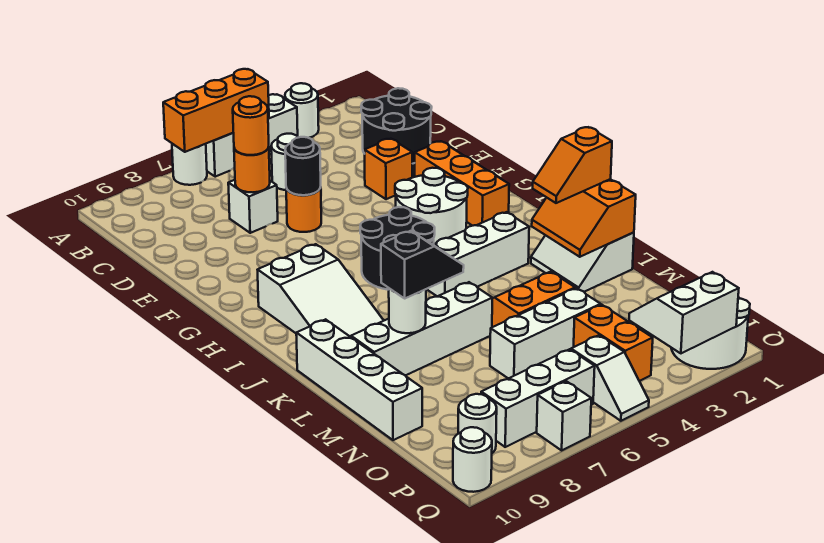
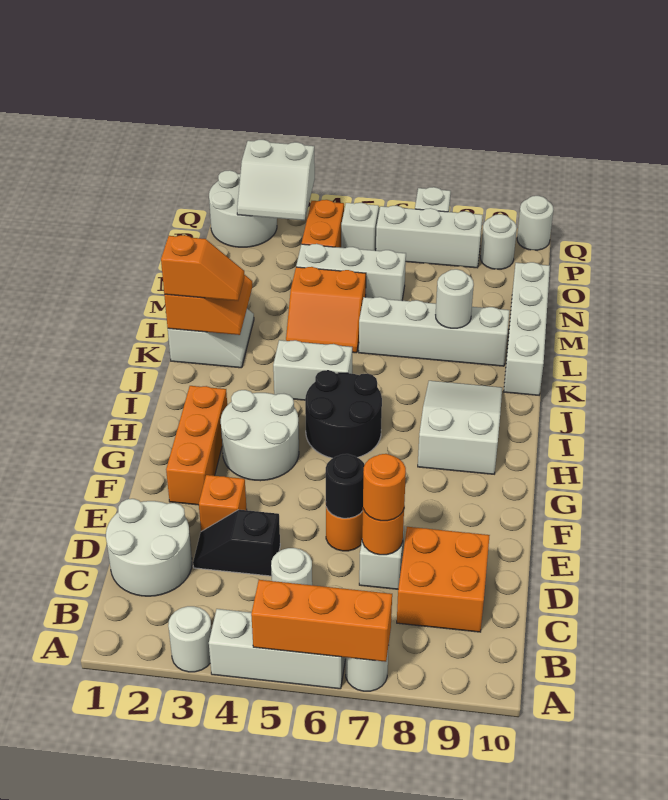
black 2x2 round brick [361,88,432,164] -> white 2x2 round brick [106,499,192,596]
none -> orange 2x2 brick [397,527,490,632]
white 1x3 brick [427,212,529,296] -> white 1x2 brick [273,340,352,400]
black 1x2 slope [381,231,464,298] -> black 1x2 slope moved to [193,510,280,576]

